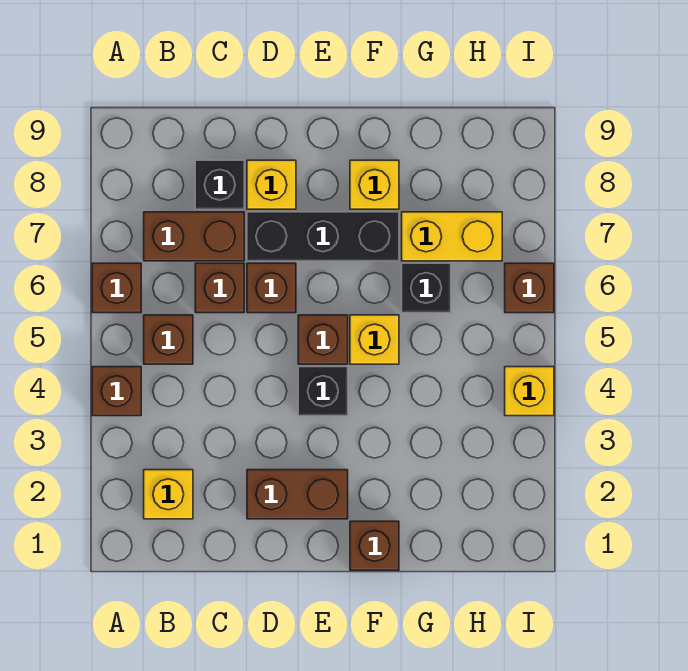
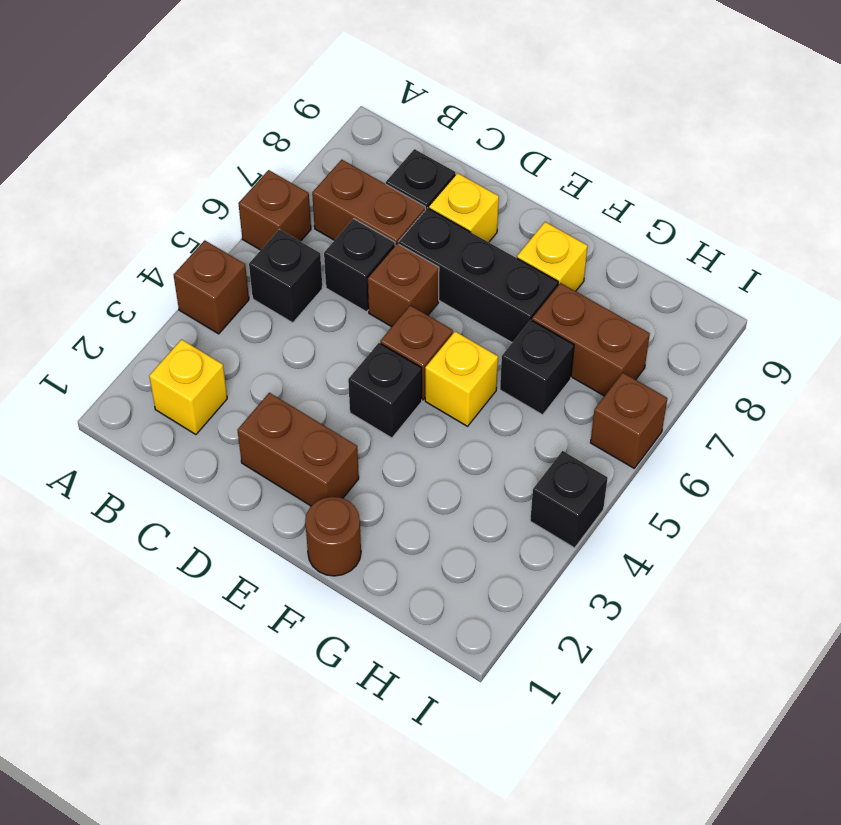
brown 1x1 brick [144,315,193,364] -> black 1x1 brick [249,230,322,323]
brown 1x1 brick [195,263,244,313] -> black 1x1 brick [324,219,395,312]
brown 1x1 brick [350,521,399,570] -> brown 1x1 round brick [305,497,361,576]
yellow 1x2 brick [402,212,502,261] -> brown 1x2 brick [532,283,650,396]
yellow 1x1 brick [505,367,554,416] -> black 1x1 brick [530,451,608,548]

